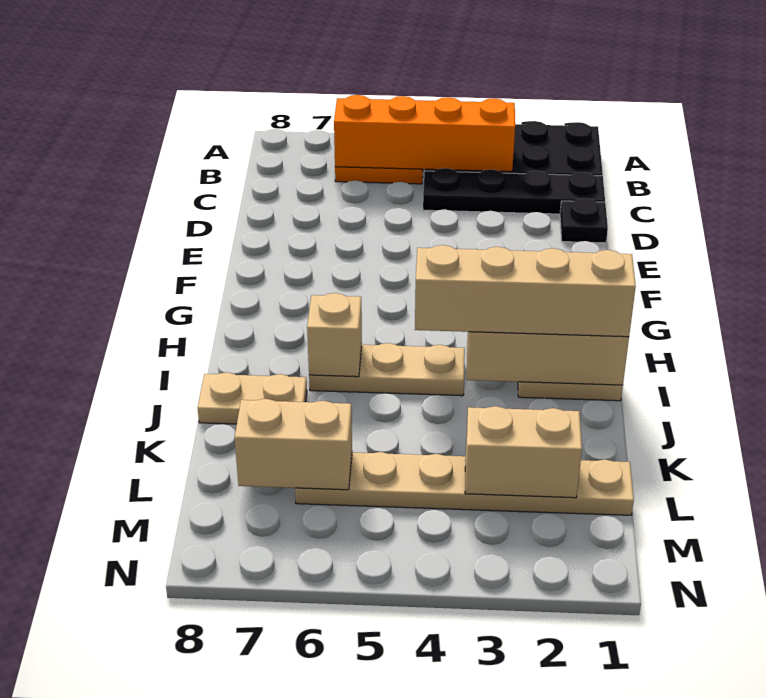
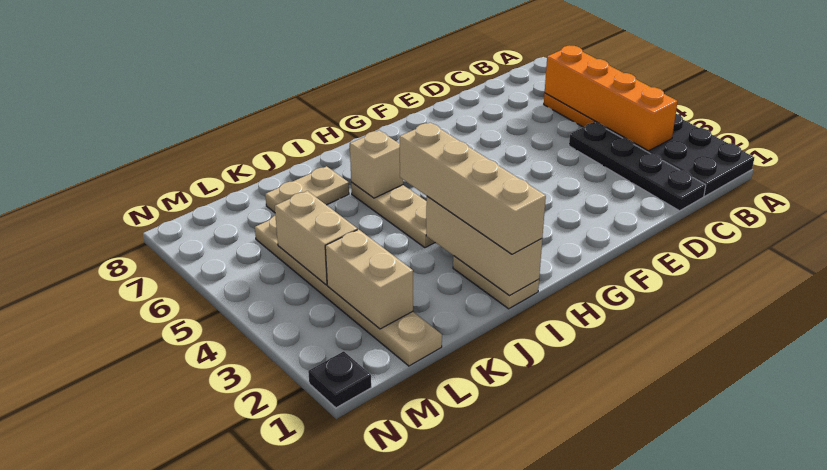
black 1x1 plate [560,198,608,243] -> black 1x1 plate moved to [308,351,371,408]
tan 1x2 plate [198,372,307,424] -> tan 1x2 plate turned to [265,166,349,213]
tan 1x2 brick [235,399,352,490] -> tan 1x2 brick moved to [275,191,357,285]

